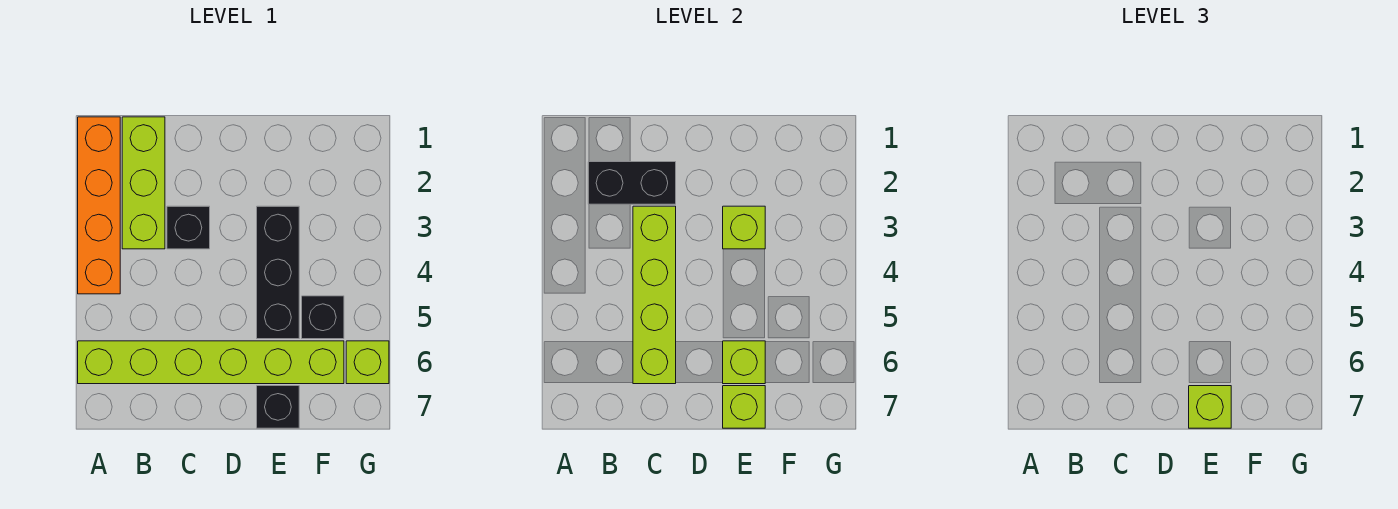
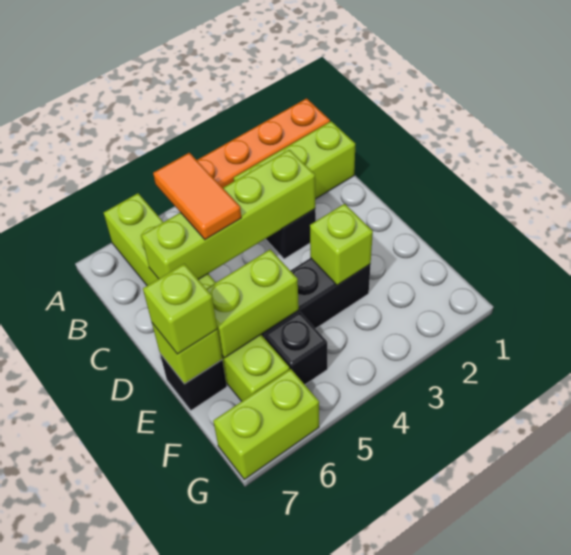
black 1x2 brick [588,162,676,204] -> none
none -> orange 1x2 tile [153,153,241,240]
lime 1x1 brick [723,341,765,384] -> lime 1x2 brick [206,250,299,358]
lime 1x1 brick [346,341,389,384] -> lime 1x2 brick [213,369,319,479]

